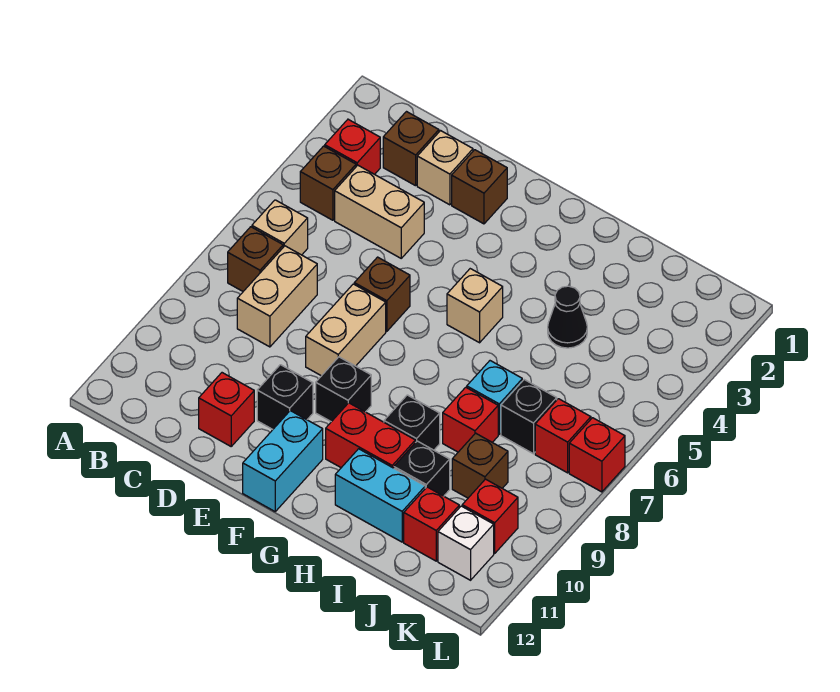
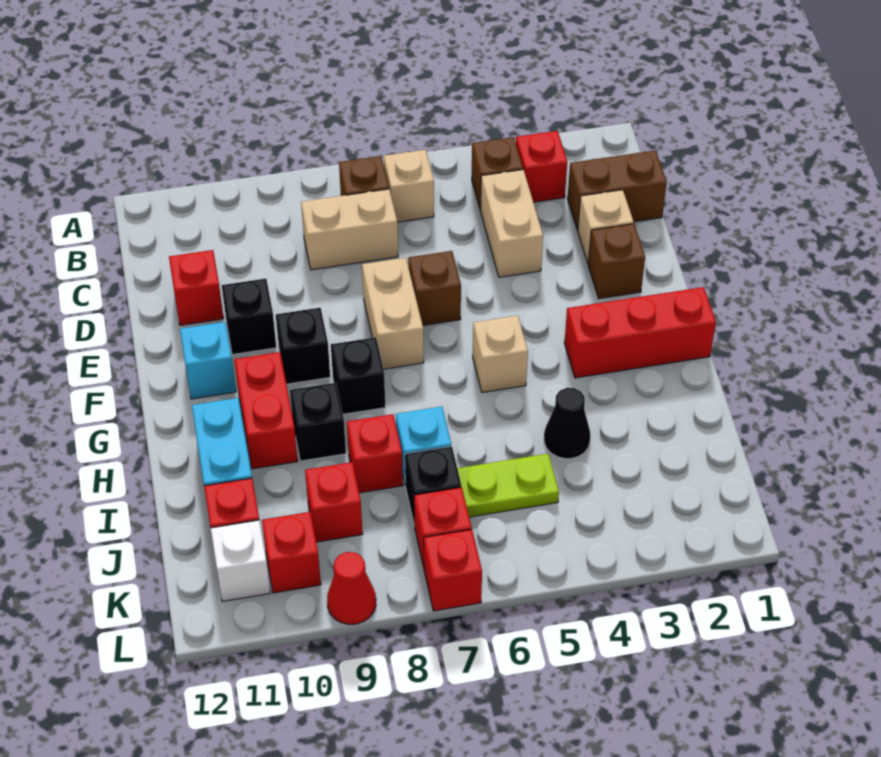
brown 1x1 brick [383,112,439,186] -> brown 1x2 brick [567,150,667,230]
tan 1x2 brick [306,284,386,376] -> tan 1x2 brick turned to [362,258,424,369]
cyan 1x2 brick [243,411,323,511] -> cyan 1x1 brick [180,322,236,399]
none -> red 1x3 brick [564,287,716,378]
black 1x1 brick [394,441,450,496] -> black 1x1 brick moved to [331,337,385,414]
none -> lime 1x2 plate [457,454,559,517]
brown 1x1 brick [452,433,508,498] -> red 1x1 brick [305,462,363,542]
none -> red 1x1 cone [327,552,376,624]

